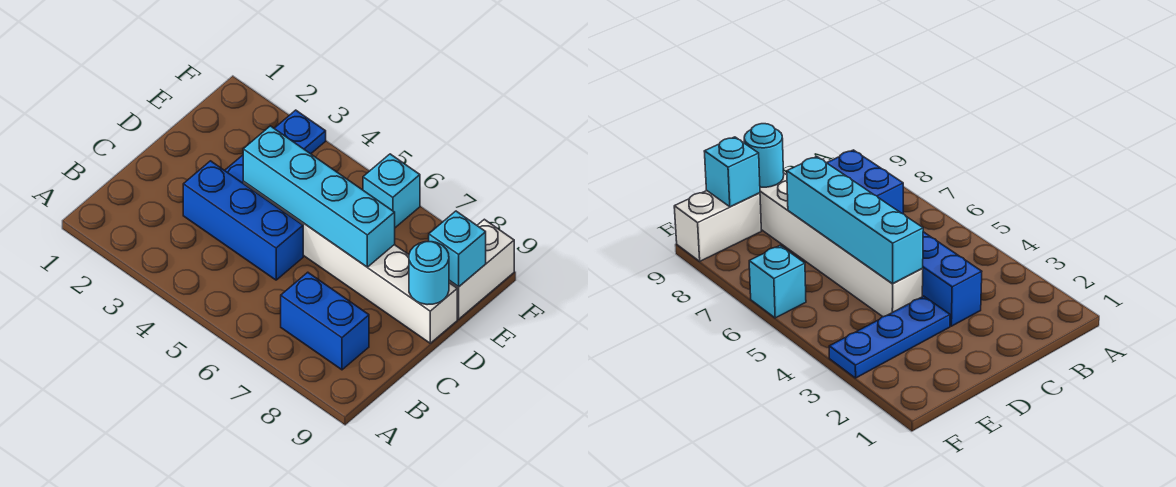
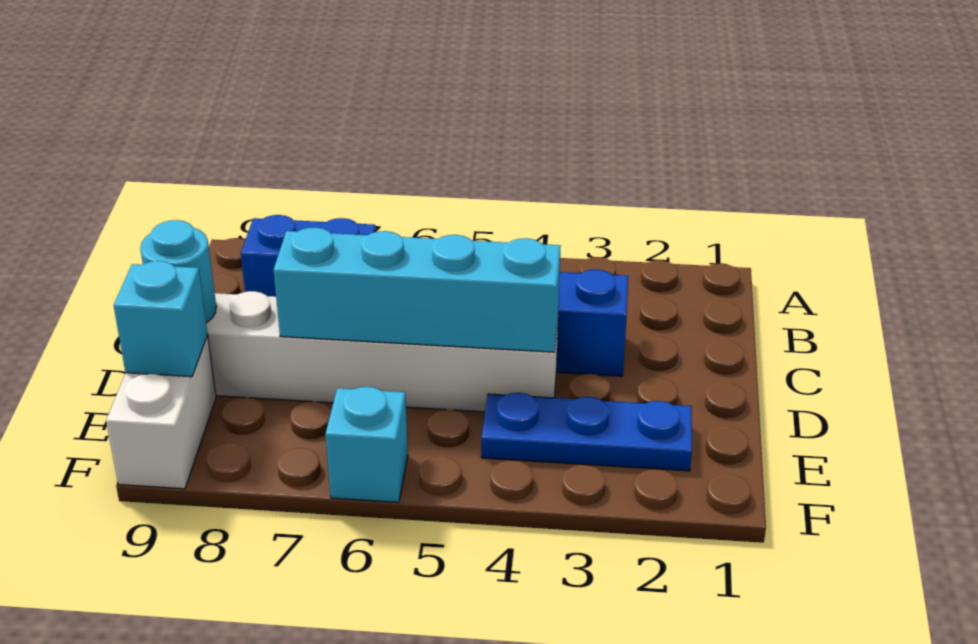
blue 1x3 plate [225,110,326,183] -> blue 1x3 plate turned to [481,393,692,471]

